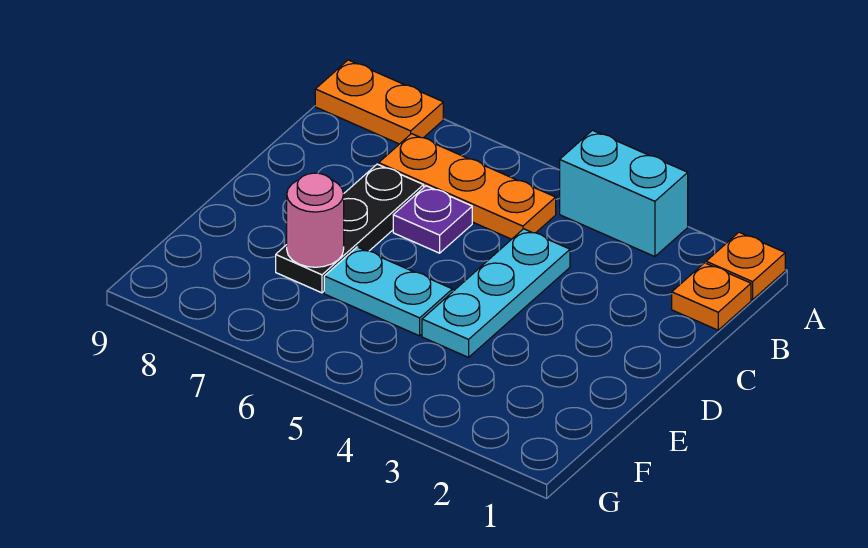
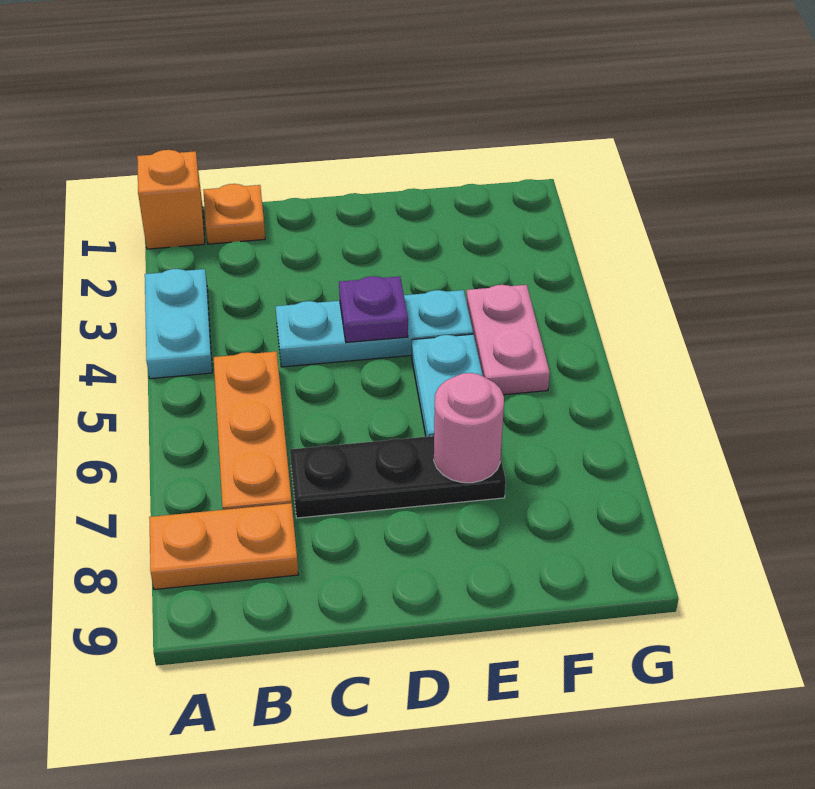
orange 1x1 plate [706,232,785,300] -> orange 1x1 brick [137,150,205,249]
cyan 1x2 brick [560,130,688,257] -> cyan 1x2 plate [145,269,212,379]
orange 1x2 plate [315,60,443,144] -> orange 1x2 plate turned to [149,503,298,589]
purple 1x1 plate [393,186,472,253] -> purple 1x1 plate moved to [339,276,408,343]
none -> pink 1x2 plate [466,285,550,395]

